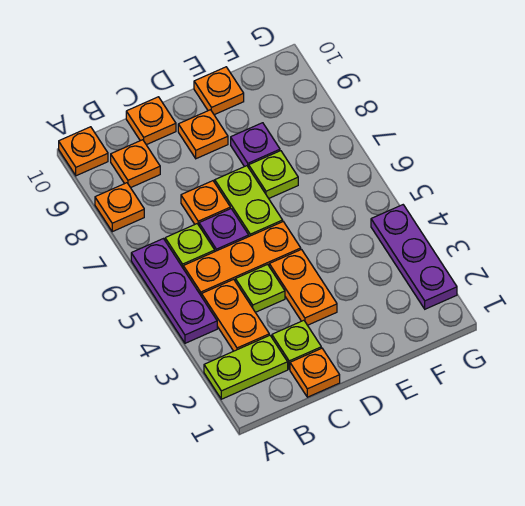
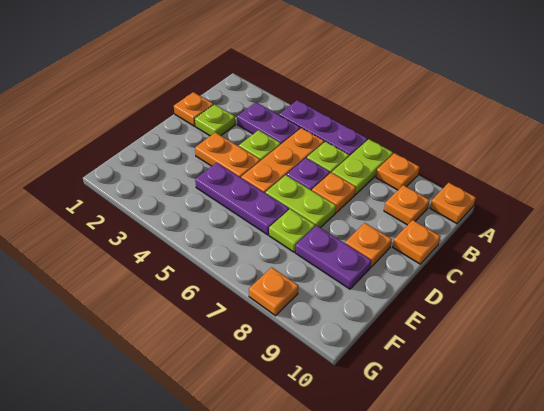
lime 1x2 plate [204,335,288,399] -> lime 1x2 plate moved to [332,139,393,194]
orange 1x2 plate [202,279,269,351] -> purple 1x2 plate [237,102,300,144]
purple 1x1 plate [231,123,280,168] -> purple 1x2 plate [295,226,371,289]
orange 1x1 plate [194,67,244,115] -> orange 1x1 plate moved to [249,267,298,316]
purple 1x3 plate [371,205,457,309] -> purple 1x3 plate moved to [195,163,289,235]

